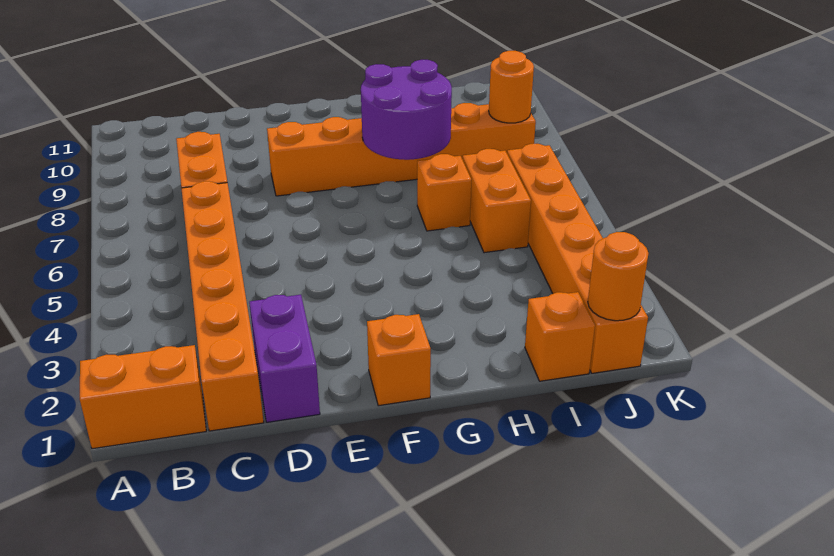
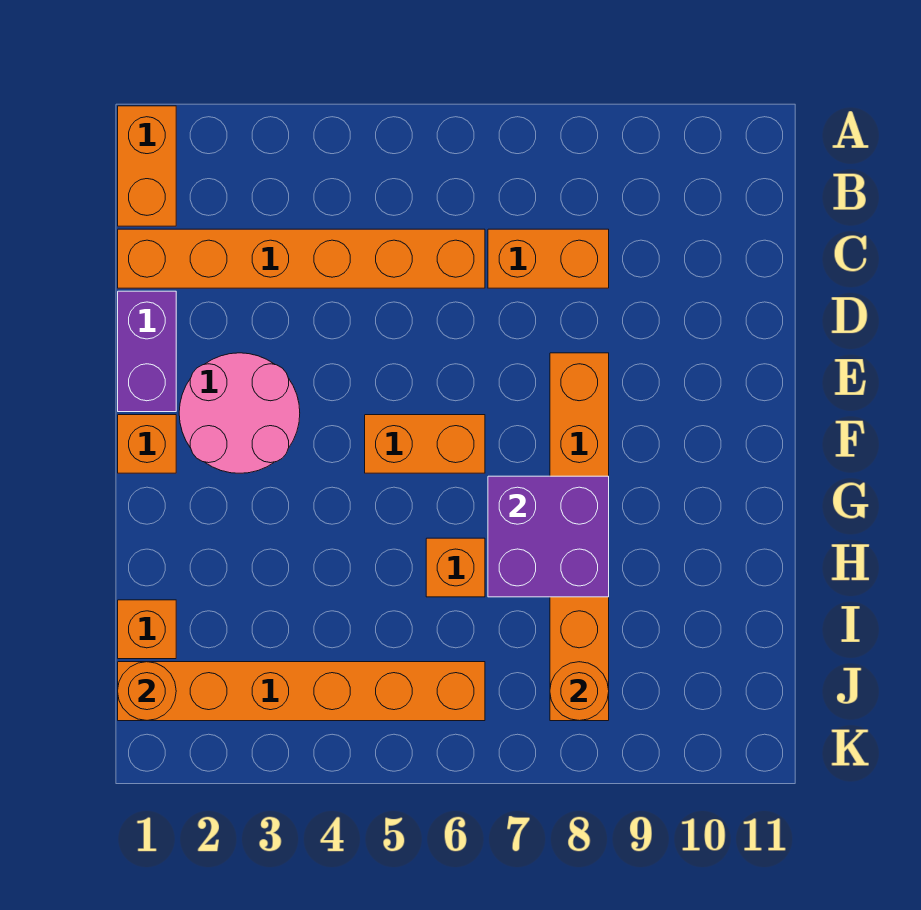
purple 1x2 brick [249,295,320,422] -> purple 1x2 brick turned to [118,291,176,412]
none -> pink 2x2 round brick [179,353,300,473]
purple 2x2 round brick [361,60,452,160] -> purple 2x2 brick [488,476,609,597]
orange 1x2 brick [463,149,531,253] -> orange 1x2 brick moved to [365,415,485,473]

